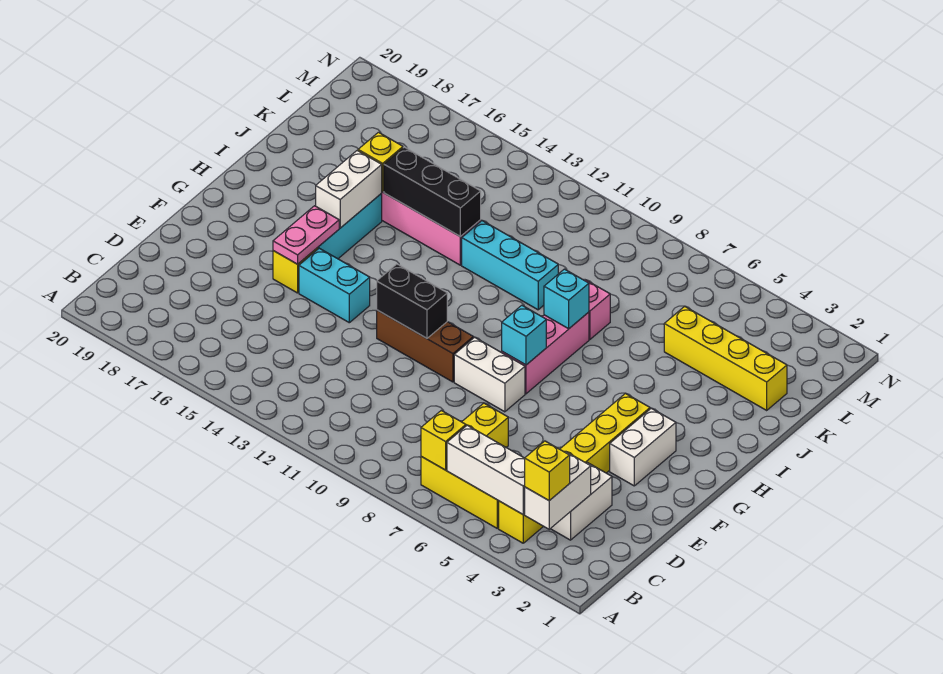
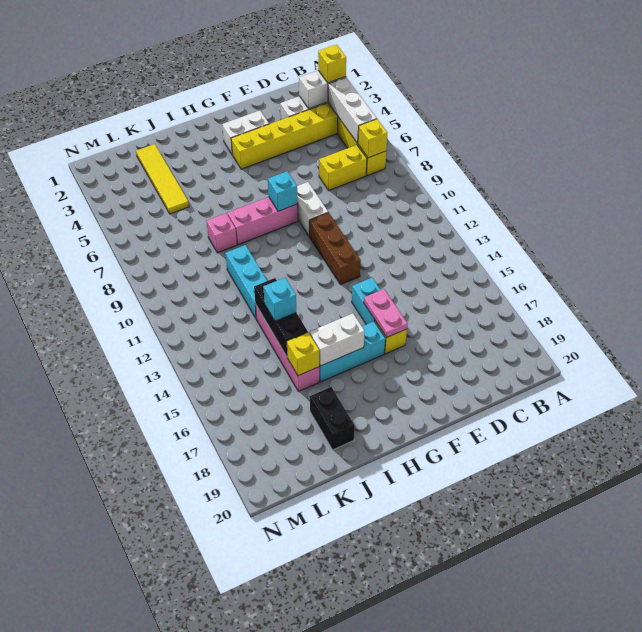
black 1x2 brick [377,264,447,338] -> black 1x2 brick moved to [310,387,355,450]
pink 1x2 plate [273,206,339,264] -> pink 1x2 plate turned to [364,289,408,337]
cyan 1x1 brick [544,269,589,329] -> cyan 1x1 brick moved to [263,278,296,321]
yellow 1x4 brick [664,306,787,410] -> yellow 1x4 tile [136,144,189,214]

